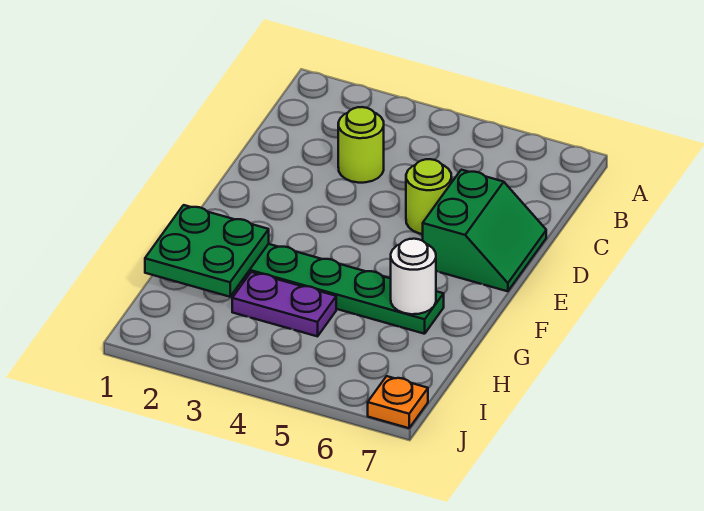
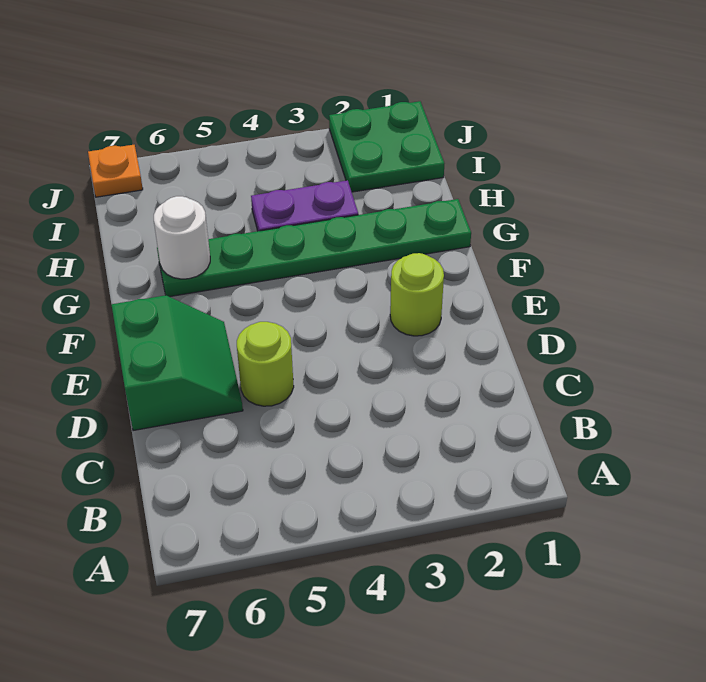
lime 1x1 round brick [338,107,384,183] -> lime 1x1 round brick moved to [390,253,444,336]
green 2x2 slope [423,170,546,291] -> green 2x2 slope turned to [112,295,243,431]
green 2x2 plate [145,205,269,297] -> green 2x2 plate moved to [329,101,444,192]

